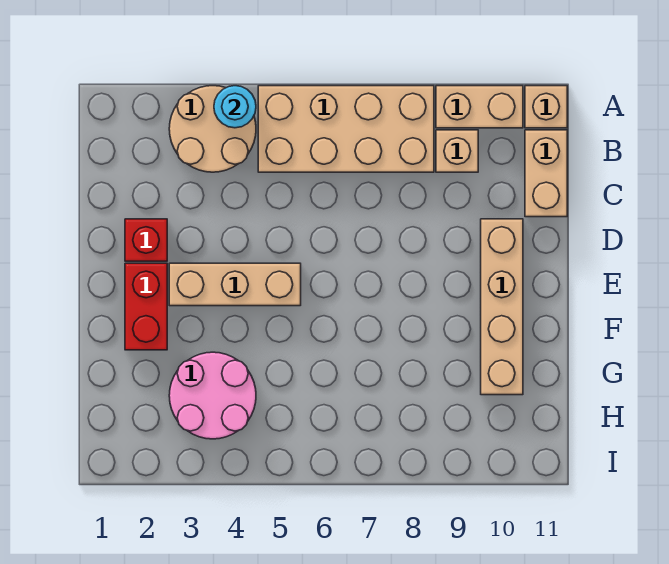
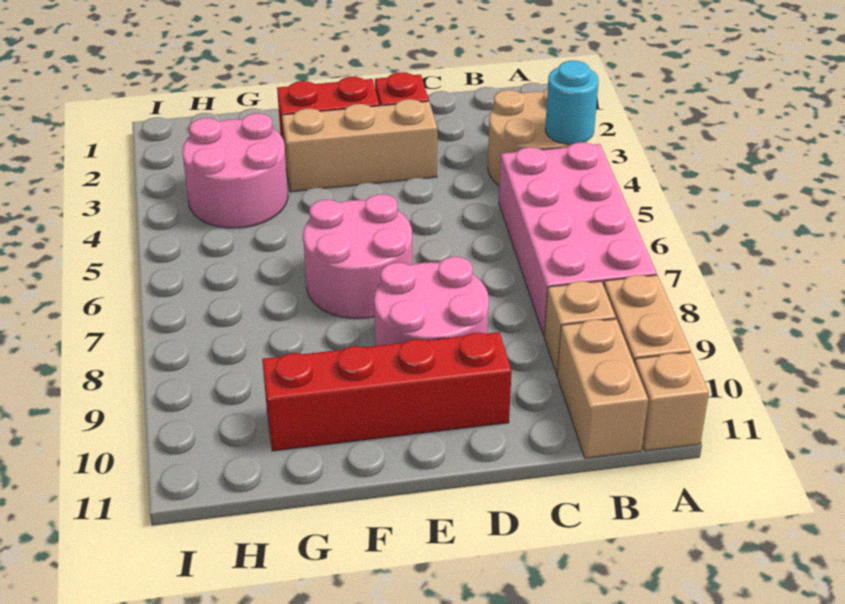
tan 2x4 brick [258,86,434,172] -> pink 2x4 brick [499,142,657,336]
tan 1x2 brick [525,130,567,217] -> tan 1x2 brick turned to [557,319,648,458]
none -> pink 2x2 round brick [374,257,489,346]
tan 1x4 brick [481,219,523,395] -> red 1x4 brick [262,332,512,451]
tan 1x3 brick [169,263,301,306] -> tan 1x3 brick turned to [282,99,437,192]
none -> pink 2x2 round brick [303,194,412,319]

